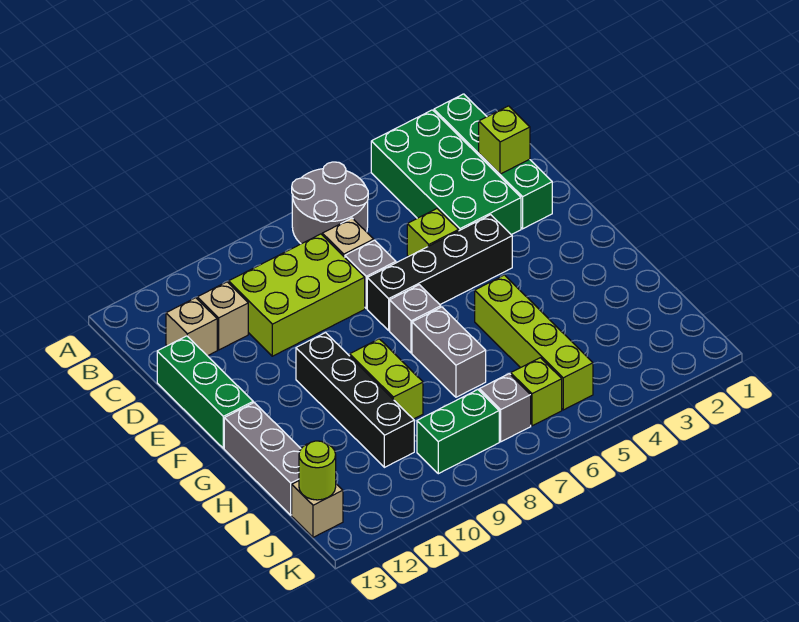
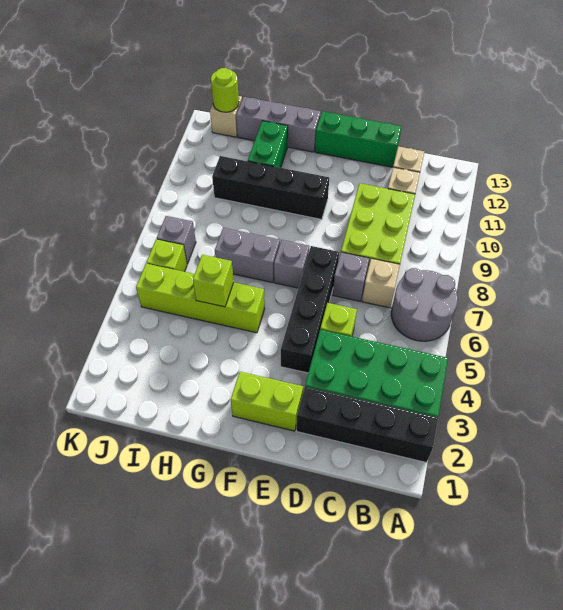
green 1x4 brick [434,94,552,229] -> black 1x4 brick [297,387,438,463]
lime 1x1 brick [479,106,530,174] -> lime 1x1 brick moved to [193,255,234,307]
lime 1x2 brick [350,339,423,419] -> lime 1x2 brick moved to [231,372,303,431]
green 1x2 brick [417,390,499,474] -> green 1x2 brick moved to [248,121,288,168]

